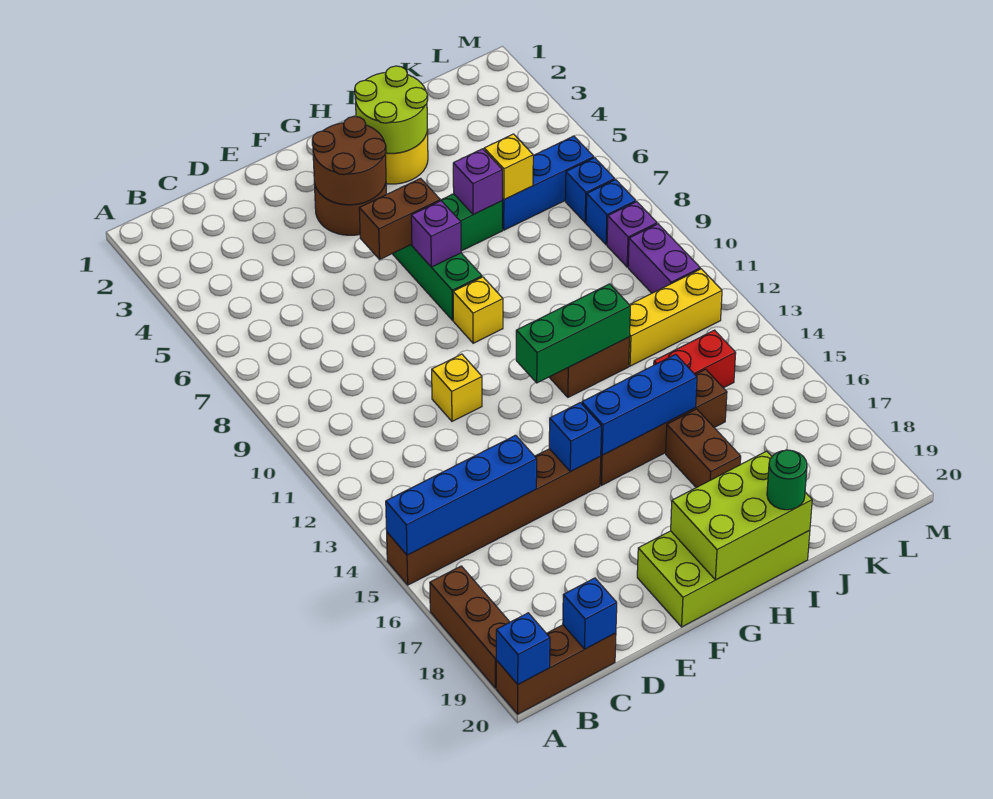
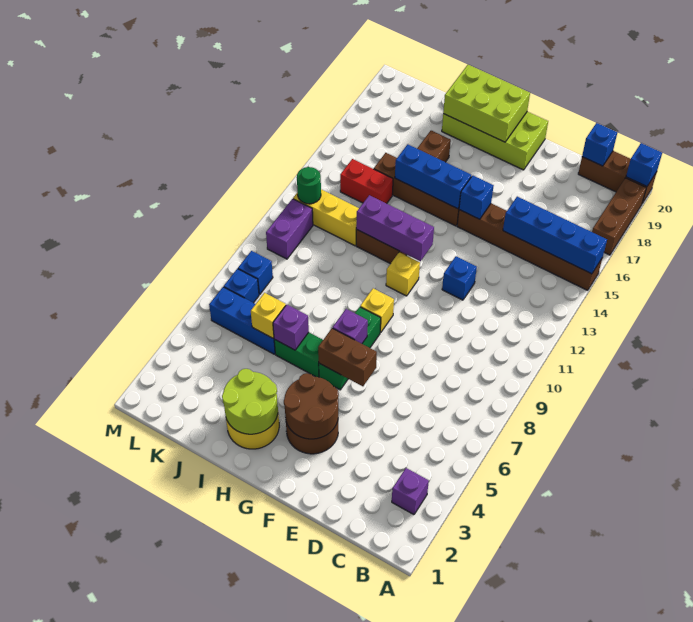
yellow 1x1 brick [432,354,482,421] -> yellow 1x1 brick moved to [386,252,420,296]
none -> blue 1x1 brick [442,256,477,300]
green 1x3 brick [516,284,630,383] -> purple 1x3 brick [356,195,434,261]
green 1x1 round brick [767,450,807,510] -> green 1x1 round brick moved to [297,167,321,204]
purple 1x1 brick [607,202,657,267] -> purple 1x1 brick moved to [392,468,429,515]

